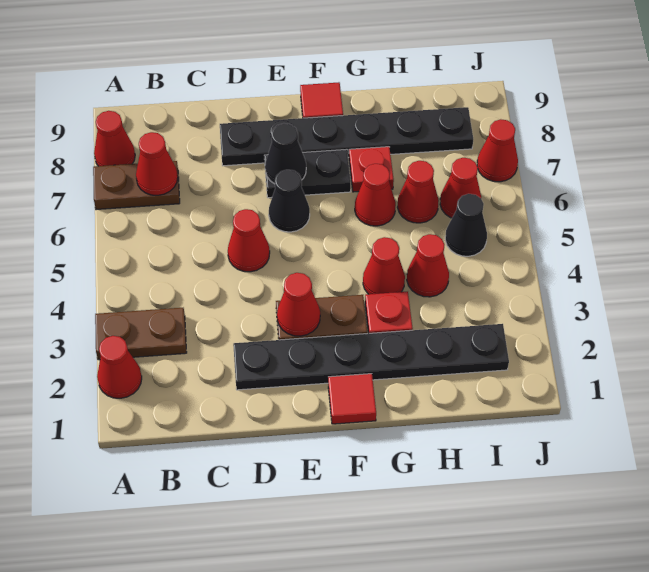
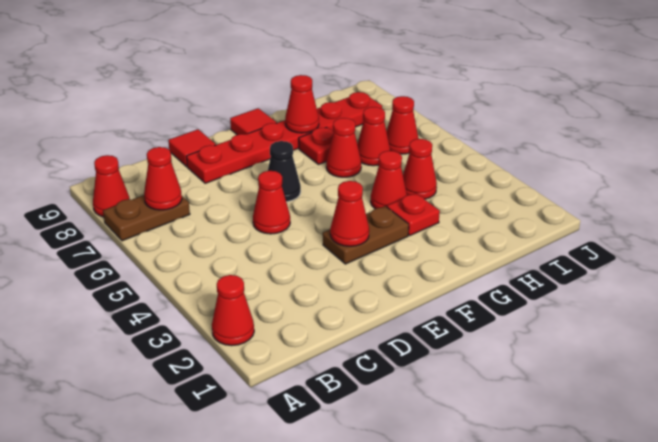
brown 1x2 plate [95,308,187,360] -> none
black 1x6 plate [233,324,509,390] -> none
black 1x6 plate [220,107,473,166] -> red 1x6 plate [187,92,382,183]
black 1x2 plate [264,149,351,198] -> none
black 1x1 cone [265,123,306,184] -> none
red 1x1 tile [328,374,376,424] -> red 1x1 tile moved to [168,129,216,166]
black 1x1 cone [445,194,487,256] -> none
red 1x1 cone [477,119,518,182] -> red 1x1 cone moved to [285,75,319,133]

